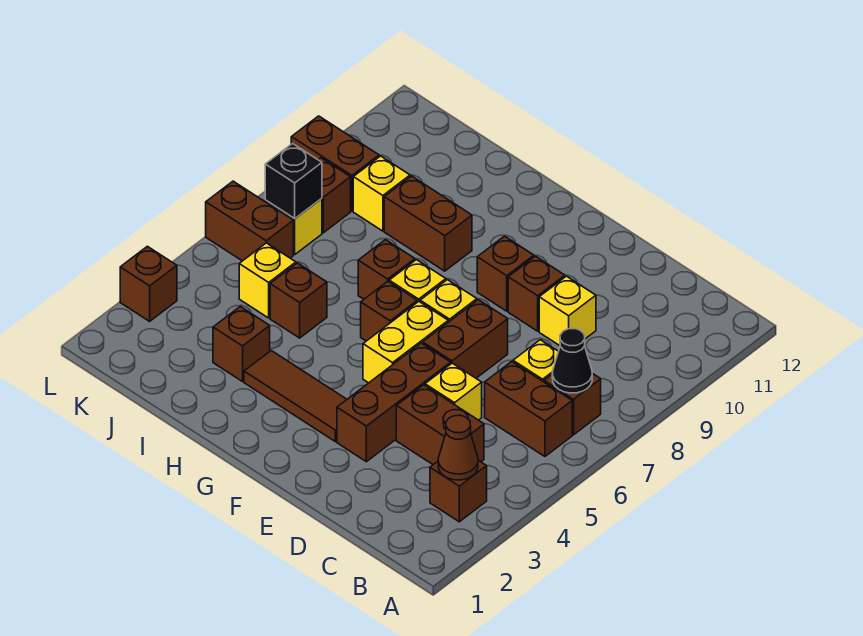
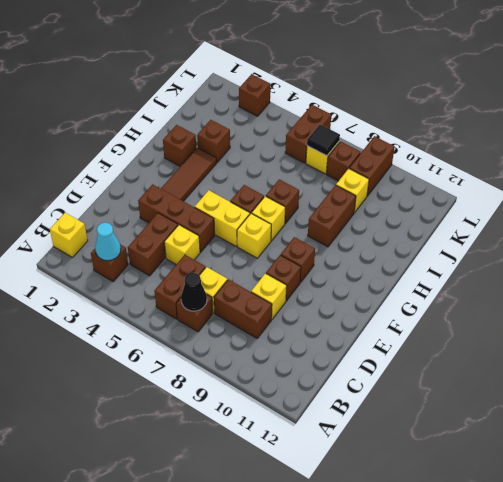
brown 1x1 cone [438,415,478,480] -> cyan 1x1 cone [95,223,121,261]
brown 1x2 brick [423,300,508,378] -> brown 1x2 brick moved to [214,279,272,338]
brown 1x1 brick [270,263,327,338] -> brown 1x1 brick moved to [163,125,196,166]
yellow 1x1 brick [239,243,296,318] -> yellow 1x1 brick moved to [50,213,88,257]
black 1x1 brick [265,144,322,219] -> black 1x1 tile [307,124,340,156]

